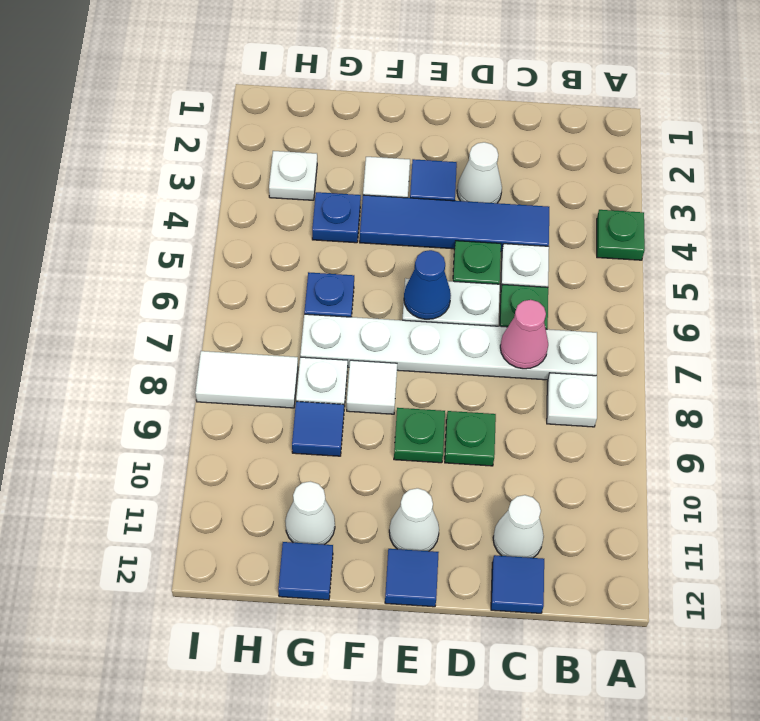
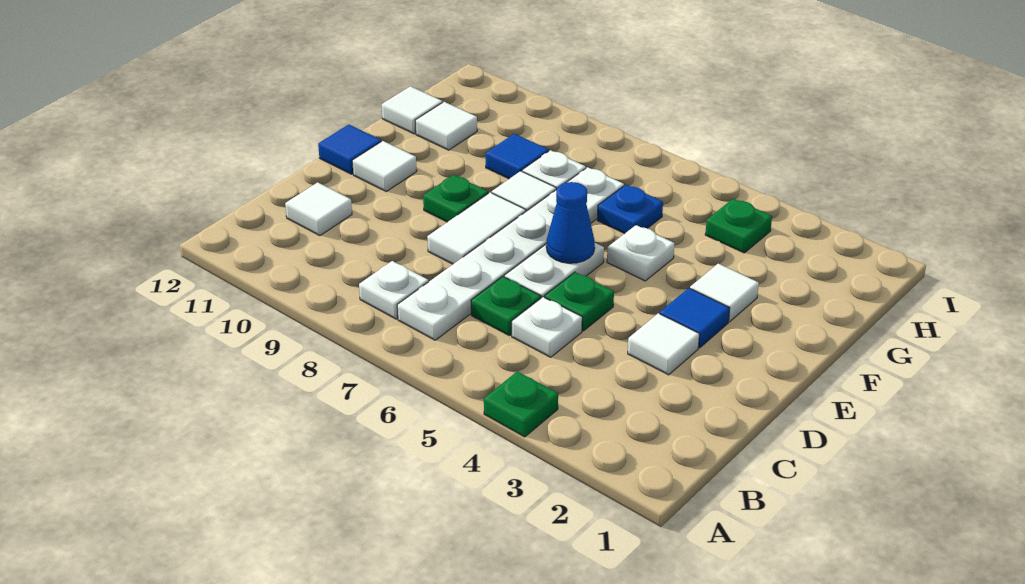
blue 1x4 tile [360,195,549,252] -> none
pink 1x1 cone [500,300,548,369] -> none
white 1x1 cone [493,495,544,558] -> white 1x1 tile [285,182,352,236]
blue 1x1 tile [491,555,544,613] -> none
white 1x1 cone [457,142,502,203] -> white 1x1 tile [628,313,699,375]
green 1x1 plate [445,411,496,466] -> green 1x1 plate moved to [705,199,772,253]
white 1x1 cone [389,488,439,551] -> white 1x1 tile [352,141,417,191]
blue 1x1 plate [312,192,361,243] -> none
white 1x1 cone [285,482,335,545] -> white 1x1 tile [415,102,477,150]
blue 1x1 tile [278,542,333,600] -> white 1x1 tile [382,86,443,134]
white 1x1 plate [269,151,317,200] -> white 1x1 plate moved to [607,225,674,281]
white 1x2 tile [195,351,298,408] -> white 1x2 tile moved to [427,193,526,264]

